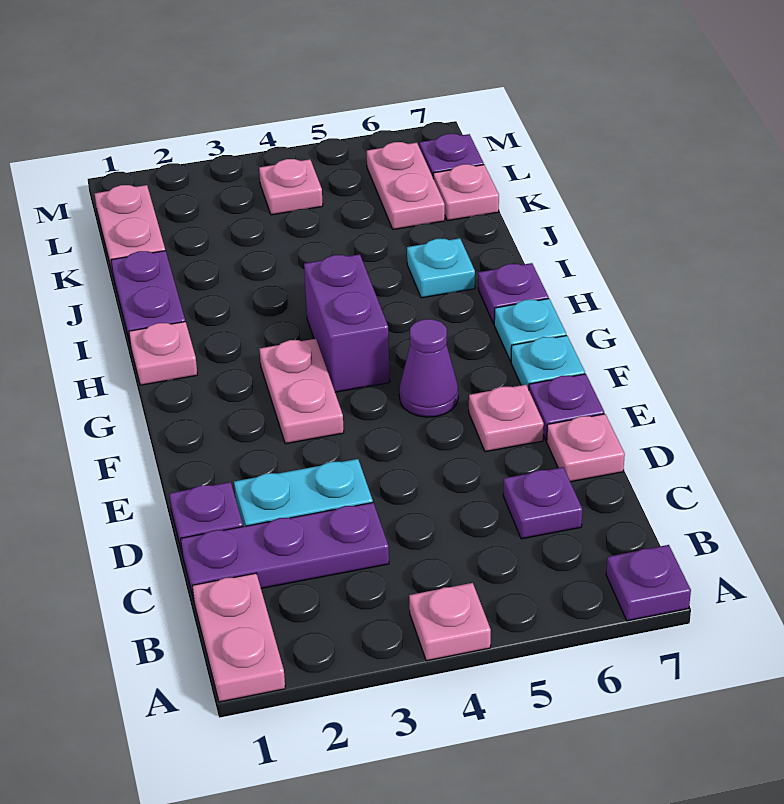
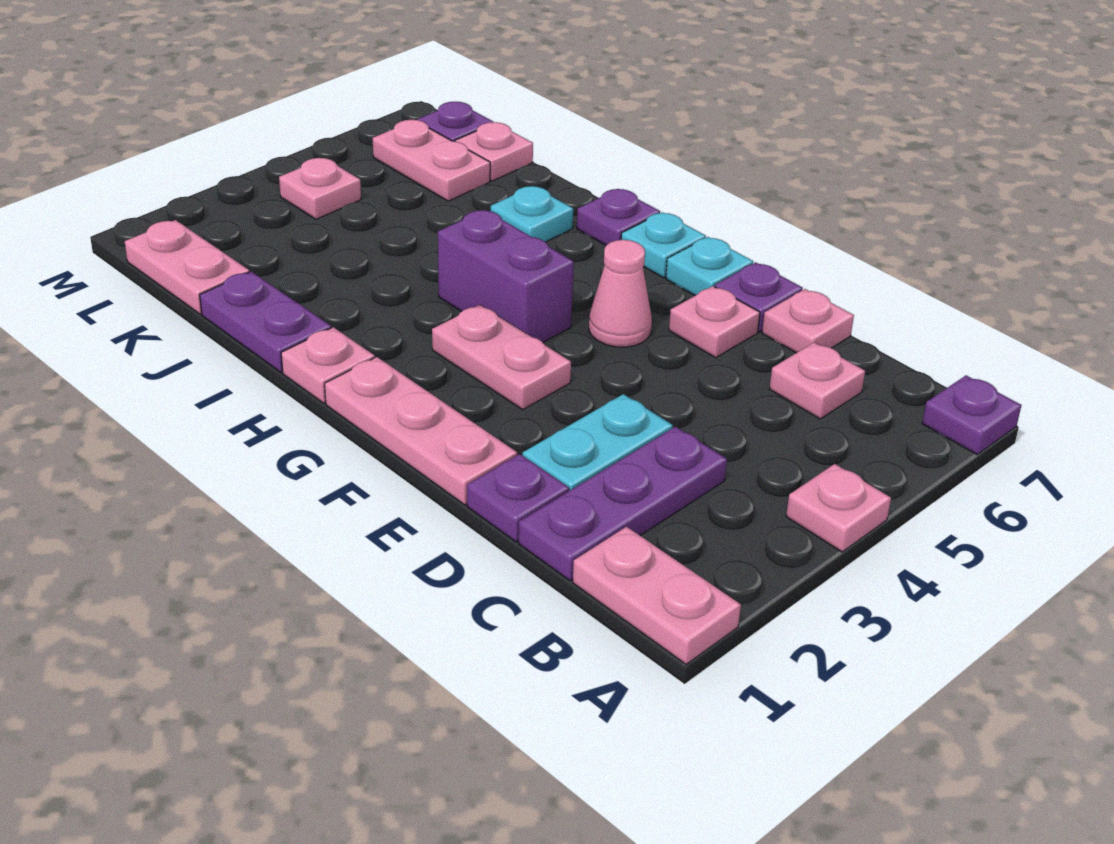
purple 1x1 plate [503,467,582,539] -> pink 1x1 plate [769,342,865,419]
none -> pink 1x3 plate [325,357,517,505]
purple 1x1 cone [399,319,458,417] -> pink 1x1 cone [589,240,652,347]

